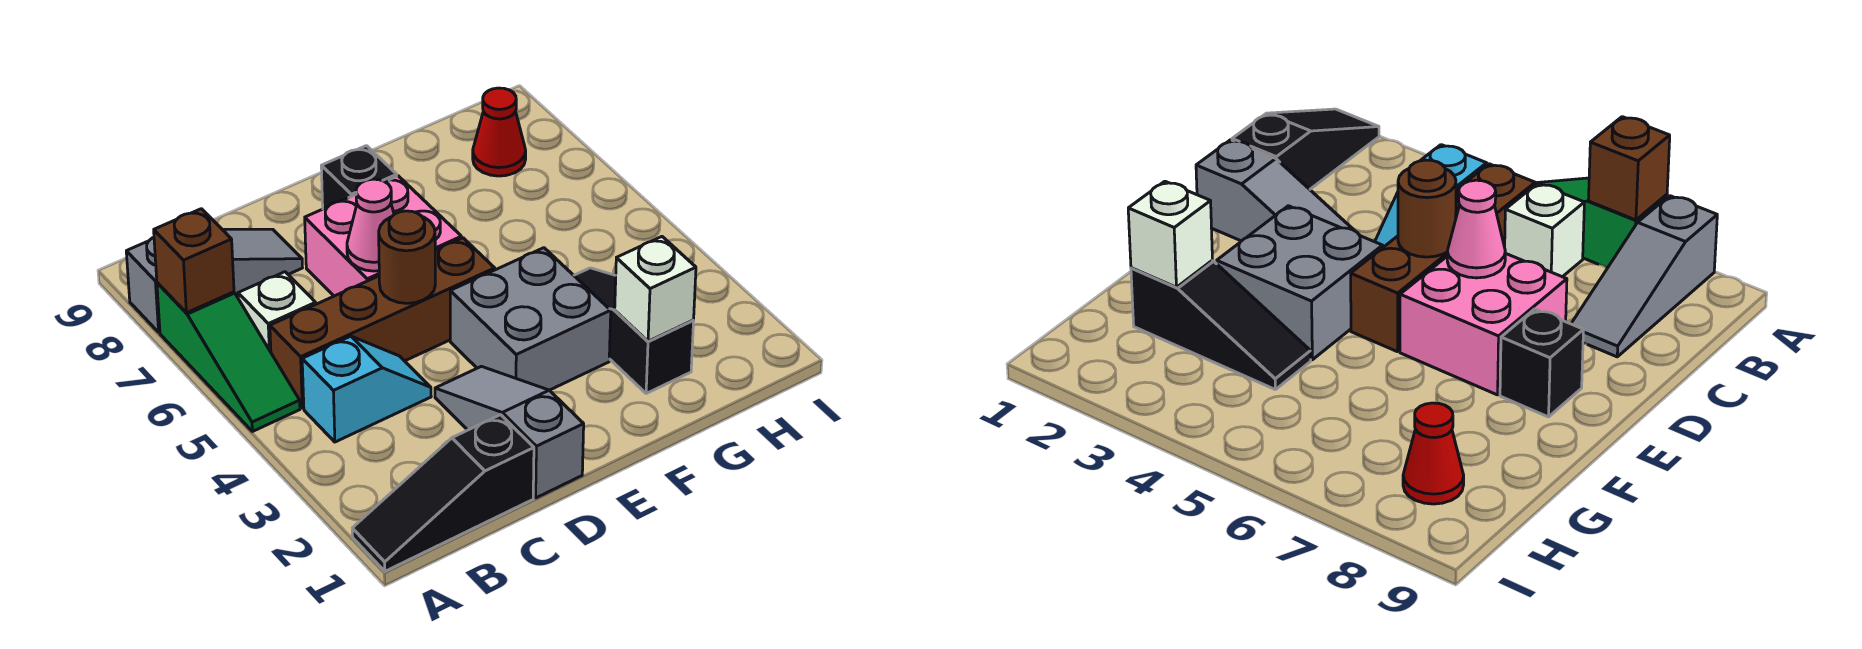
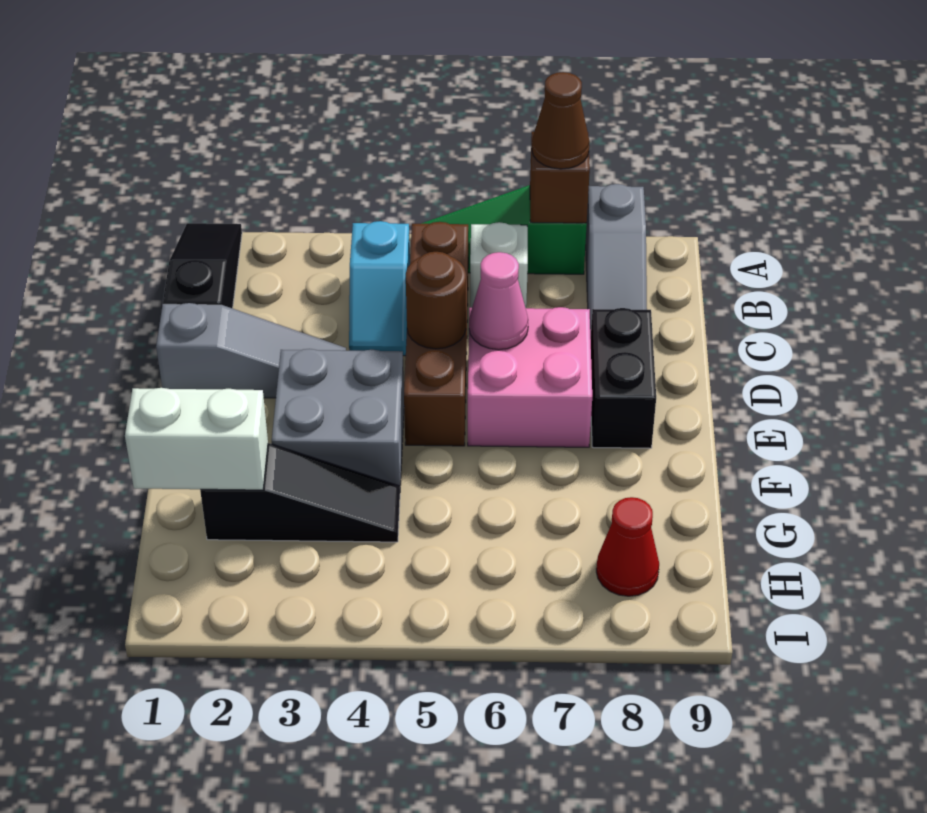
none -> brown 1x1 cone [532,72,590,169]
black 1x1 brick [321,146,397,209] -> black 1x2 brick [591,308,656,448]
white 1x1 brick [615,237,696,341] -> white 1x2 brick [125,388,268,490]

